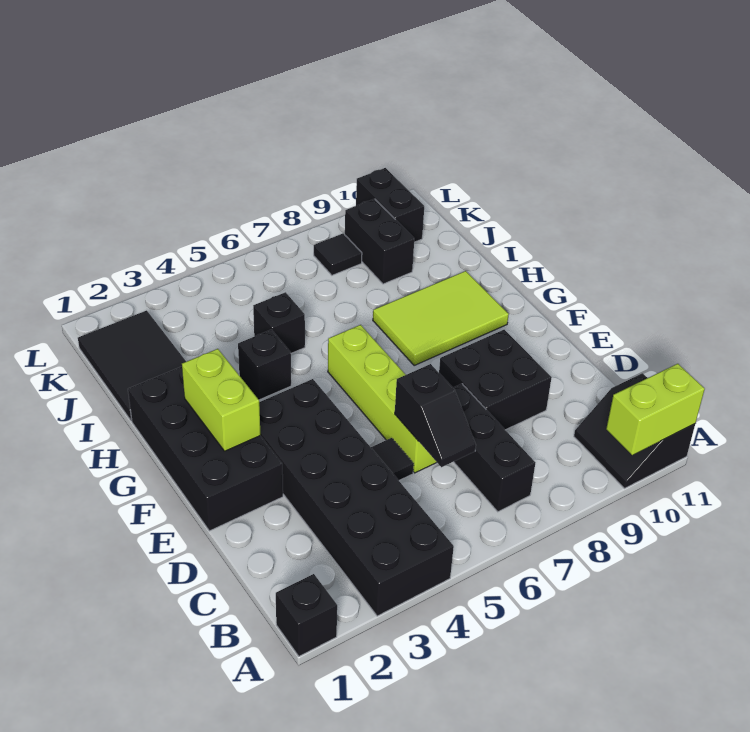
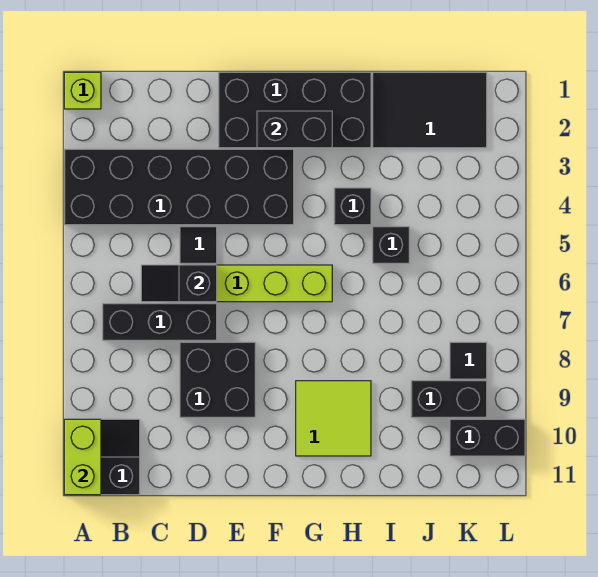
black 1x1 brick [276,574,337,656] -> lime 1x1 brick [64,72,101,109]
lime 1x2 brick [182,349,261,451] -> black 1x2 brick [257,111,332,148]
lime 2x3 tile [373,271,509,366] -> lime 2x2 tile [296,381,371,456]

